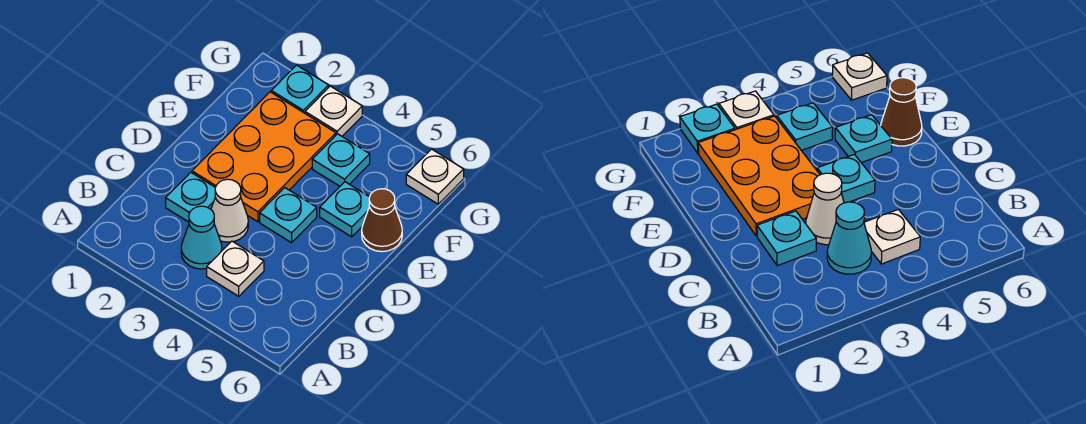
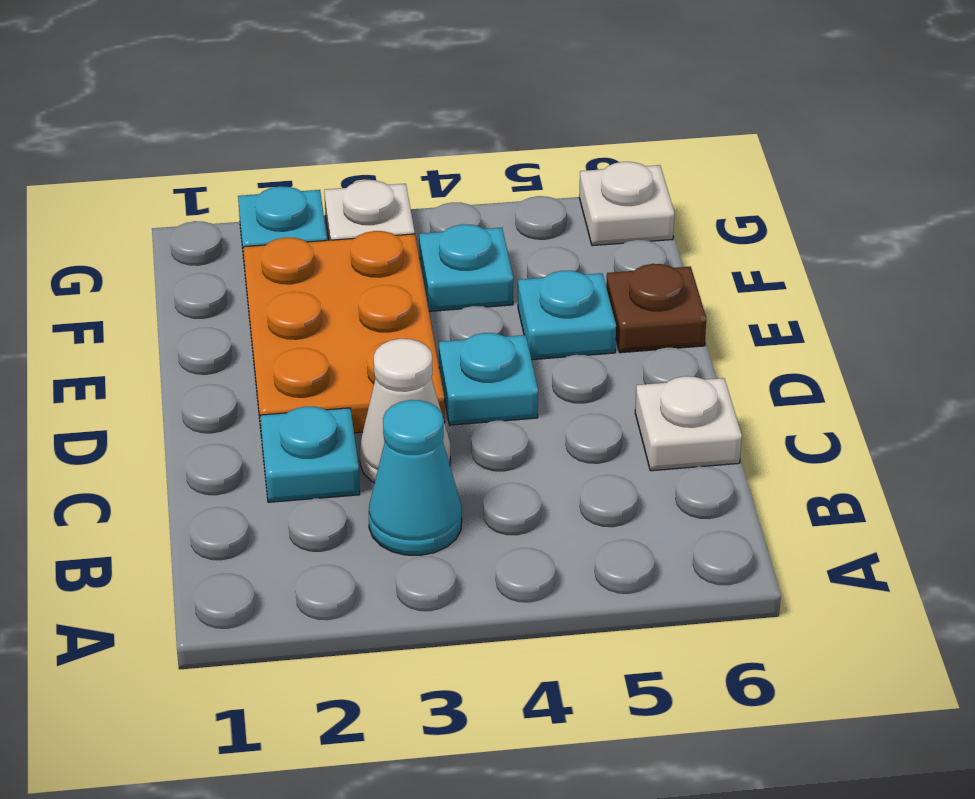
white 1x1 plate [207,241,264,296] -> white 1x1 plate moved to [635,376,742,471]
brown 1x1 cone [362,189,402,252] -> brown 1x1 plate [606,264,706,353]

